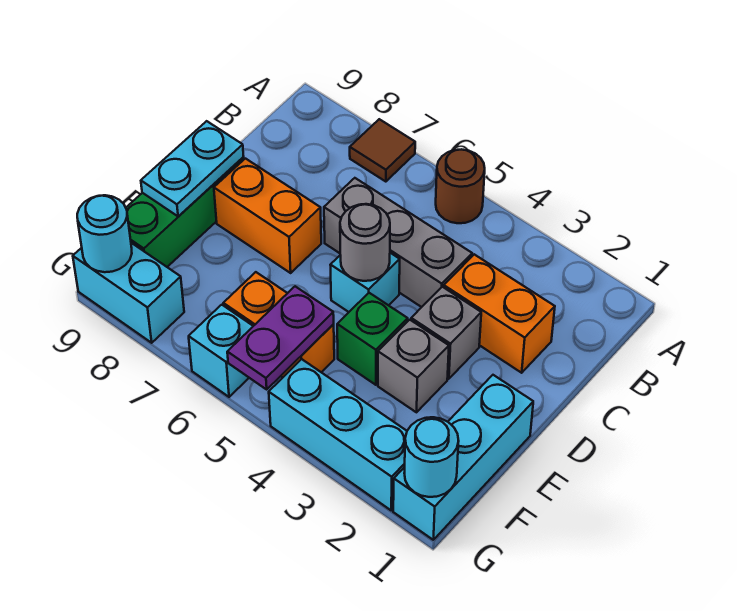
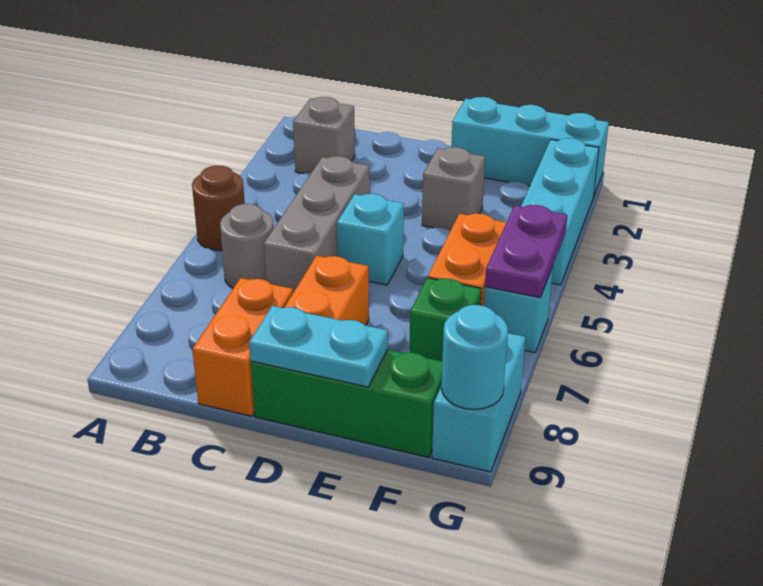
brown 1x1 tile [350,119,415,182] -> none
orange 1x2 brick [444,254,555,373] -> orange 1x2 brick moved to [192,278,293,416]
grey 1x1 brick [411,287,481,379] -> grey 1x1 brick moved to [293,97,355,174]
grey 1x1 round brick [340,204,390,281] -> grey 1x1 round brick moved to [220,204,274,288]
green 1x1 brick [337,293,408,385] -> green 1x1 brick moved to [410,278,481,361]
purple 1x2 plate [227,286,334,389] -> purple 1x2 plate turned to [485,205,567,298]
cyan 1x1 round brick [404,417,459,497] -> none

